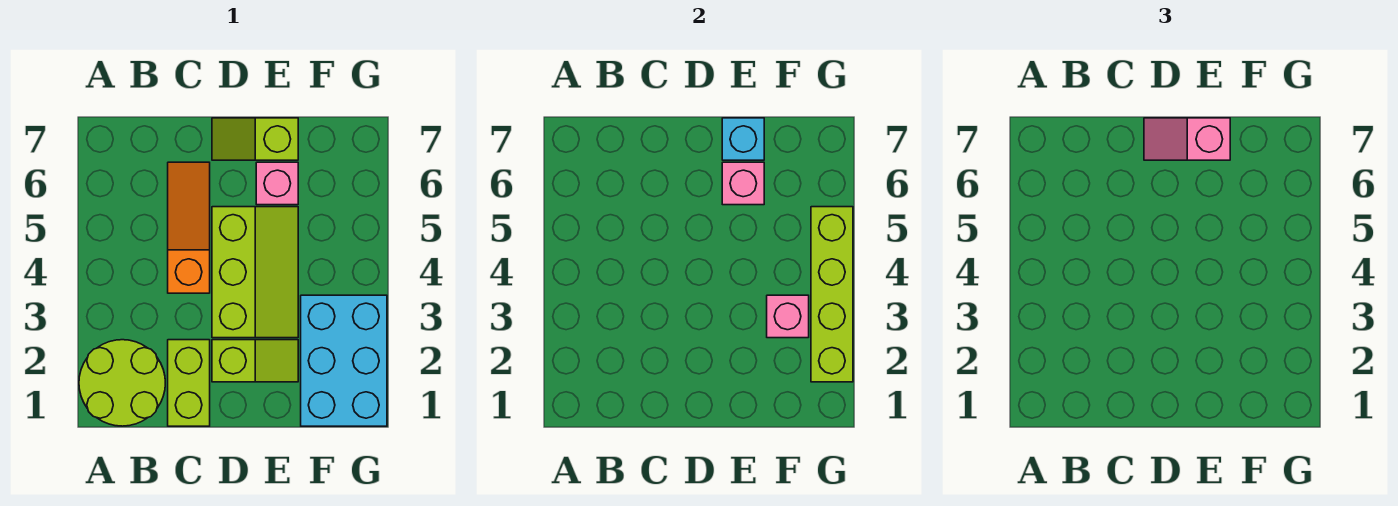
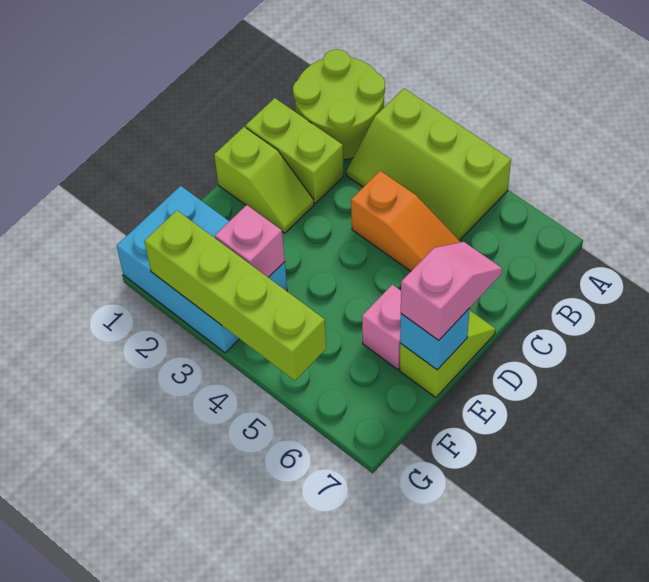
lime 1x2 slope [212,340,298,382] -> lime 1x2 slope turned to [214,127,314,233]
lime 2x3 slope [212,207,298,338] -> lime 2x3 slope moved to [347,88,511,241]
pink 1x1 brick [722,162,764,205] -> none

